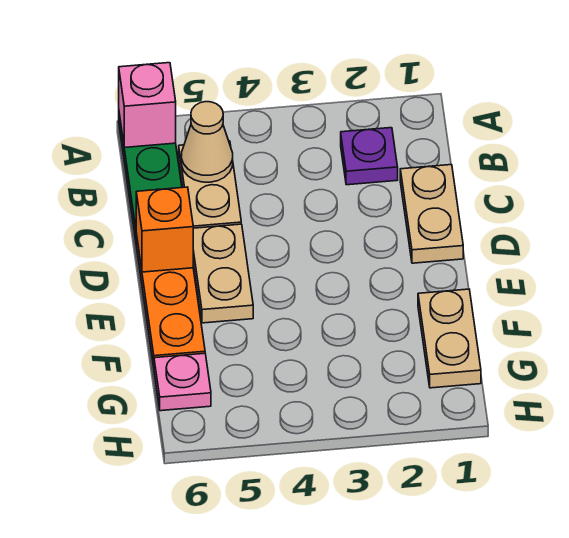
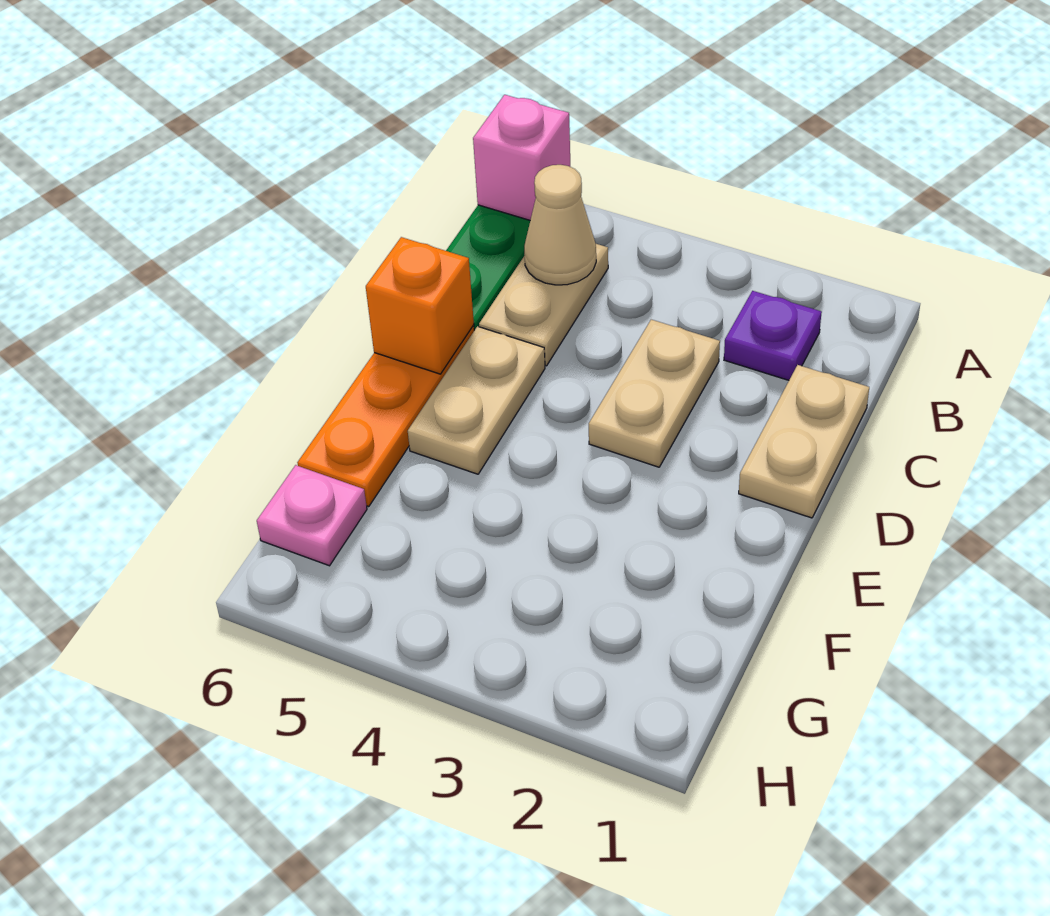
tan 1x2 plate [418,289,481,388] -> tan 1x2 plate moved to [589,320,720,467]

